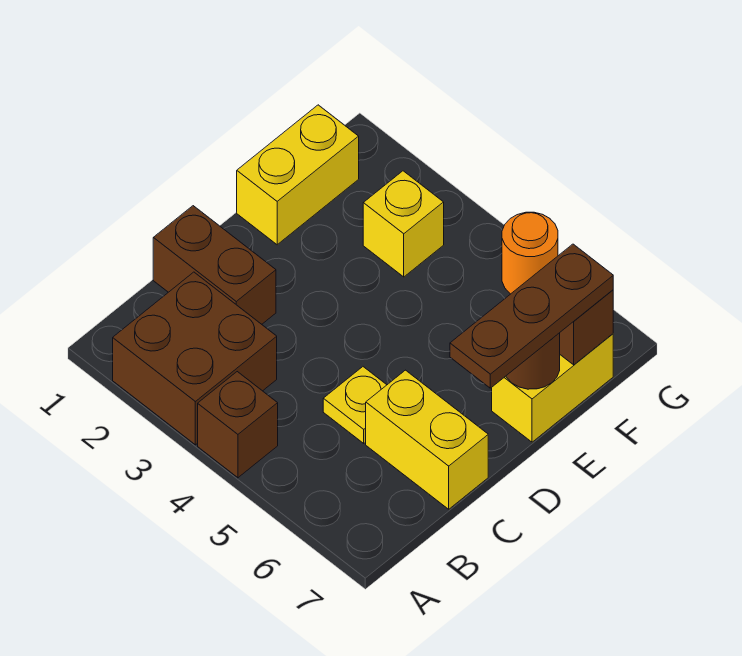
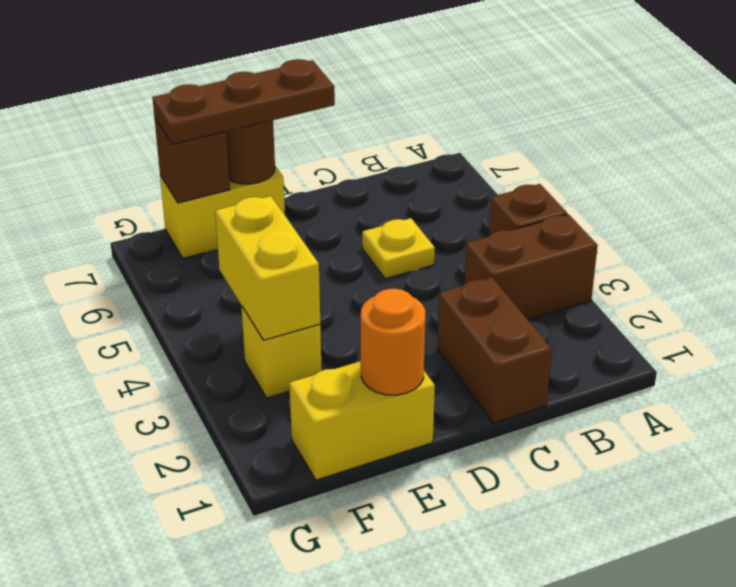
brown 2x2 brick [113,272,277,445] -> brown 1x2 brick [465,214,598,320]
yellow 1x2 brick [366,370,488,509] -> yellow 1x2 brick moved to [215,196,320,340]
orange 1x1 round brick [502,212,558,294] -> orange 1x1 round brick moved to [361,289,426,395]

